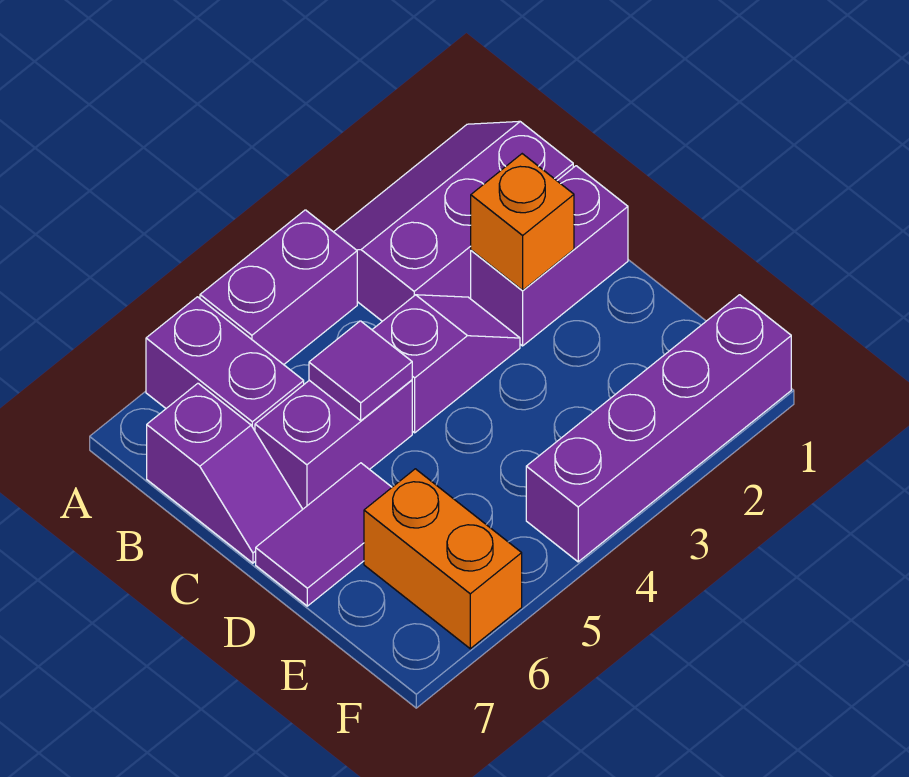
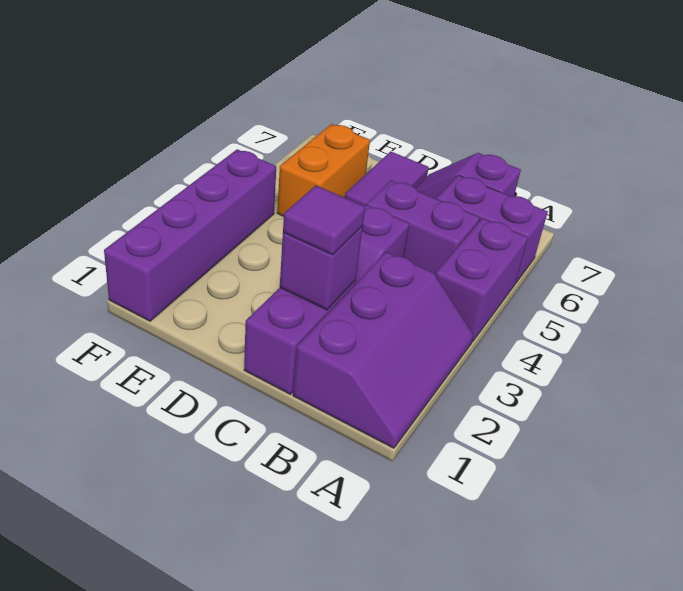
orange 1x1 brick [471,154,574,291] -> purple 1x1 brick [280,226,363,310]
purple 1x2 brick [255,380,412,509] -> purple 1x2 brick turned to [367,180,480,275]
purple 1x1 tile [309,321,412,421] -> purple 1x1 tile moved to [283,186,365,255]
orange 1x2 brick [364,469,522,649] -> orange 1x2 brick turned to [277,124,370,216]

